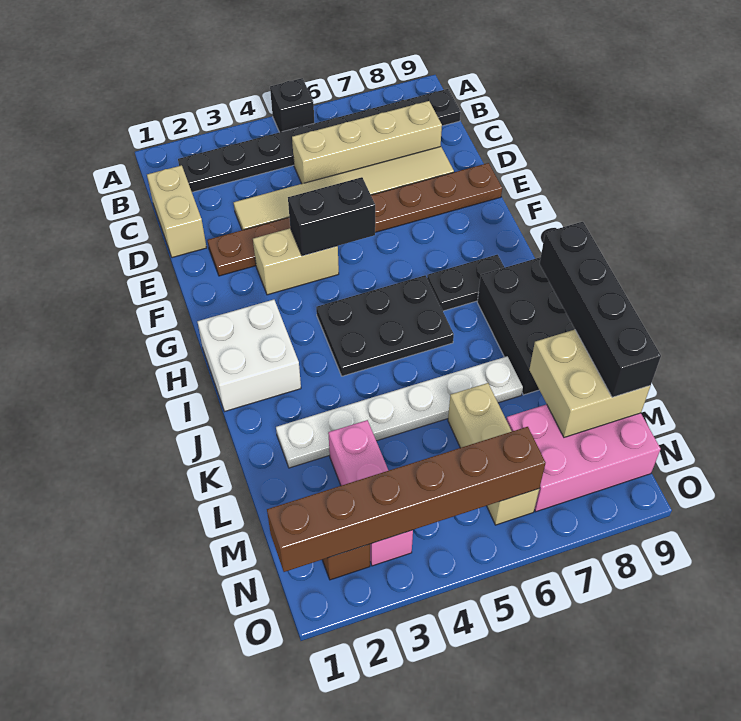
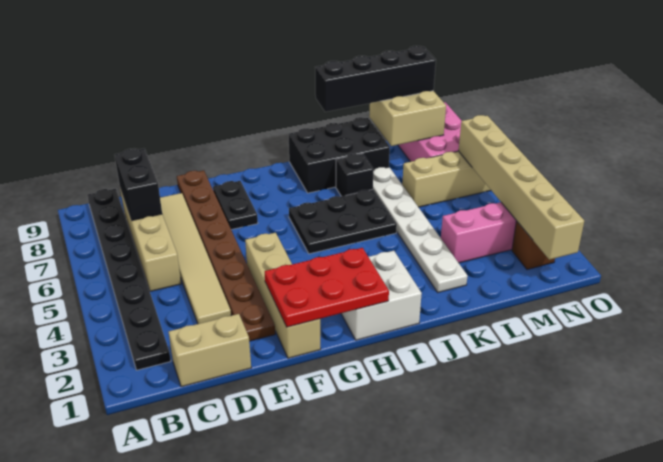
black 1x1 brick [270,78,314,132] -> black 1x1 brick moved to [336,153,374,196]
none -> red 2x3 plate [265,248,389,327]
tan 1x2 brick [253,228,339,295] -> tan 1x4 brick [245,233,321,358]
black 1x2 brick [288,177,375,256] -> black 1x2 brick moved to [115,148,162,221]
black 2x3 plate [316,275,454,376] -> black 2x3 plate turned to [289,190,397,254]
black 1x2 plate [427,255,505,311] -> black 1x2 plate moved to [213,181,258,230]
brown 1x6 brick [267,427,546,572] -> tan 1x6 brick [458,115,584,260]

